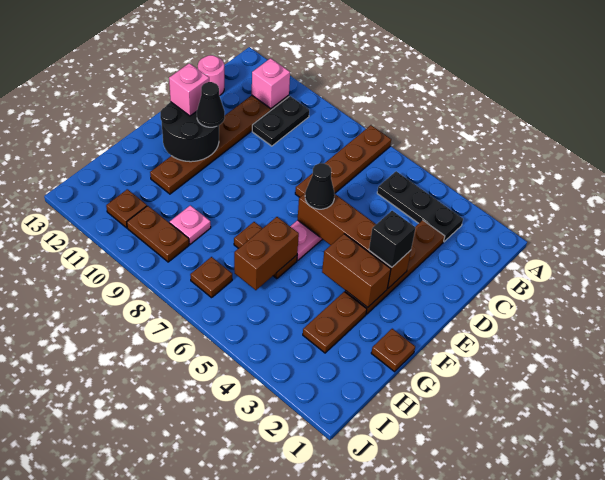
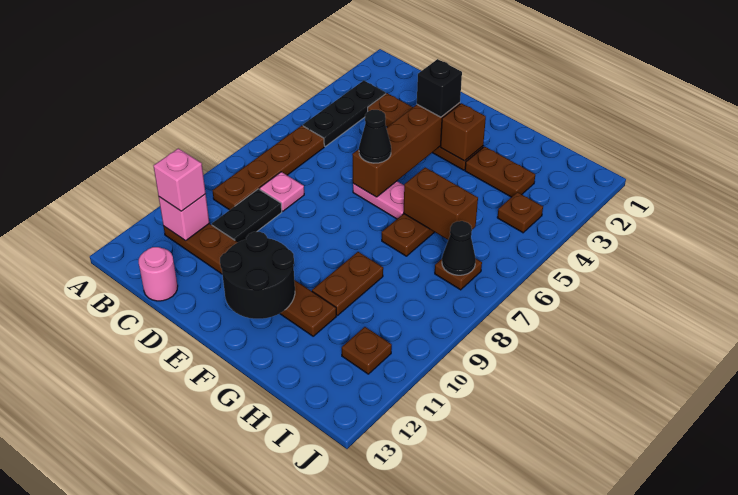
brown 1x4 plate [295,125,391,197] -> brown 1x4 plate turned to [213,125,324,210]
black 1x2 plate [252,96,309,146] -> black 1x2 plate turned to [212,189,282,242]
black 1x1 cone [197,82,225,127] -> black 1x1 cone moved to [442,221,476,275]
pink 1x1 brick [169,63,209,116] -> pink 1x1 brick moved to [154,148,206,211]
brown 1x2 brick [322,234,391,308] -> brown 1x1 brick [441,103,486,161]
brown 1x1 plate [371,329,415,372] -> brown 1x1 plate moved to [497,192,543,233]
pink 1x1 plate [170,205,211,244] -> pink 1x1 plate moved to [259,172,304,211]
brown 1x2 plate [127,206,189,262] -> brown 1x2 plate moved to [312,252,383,315]

